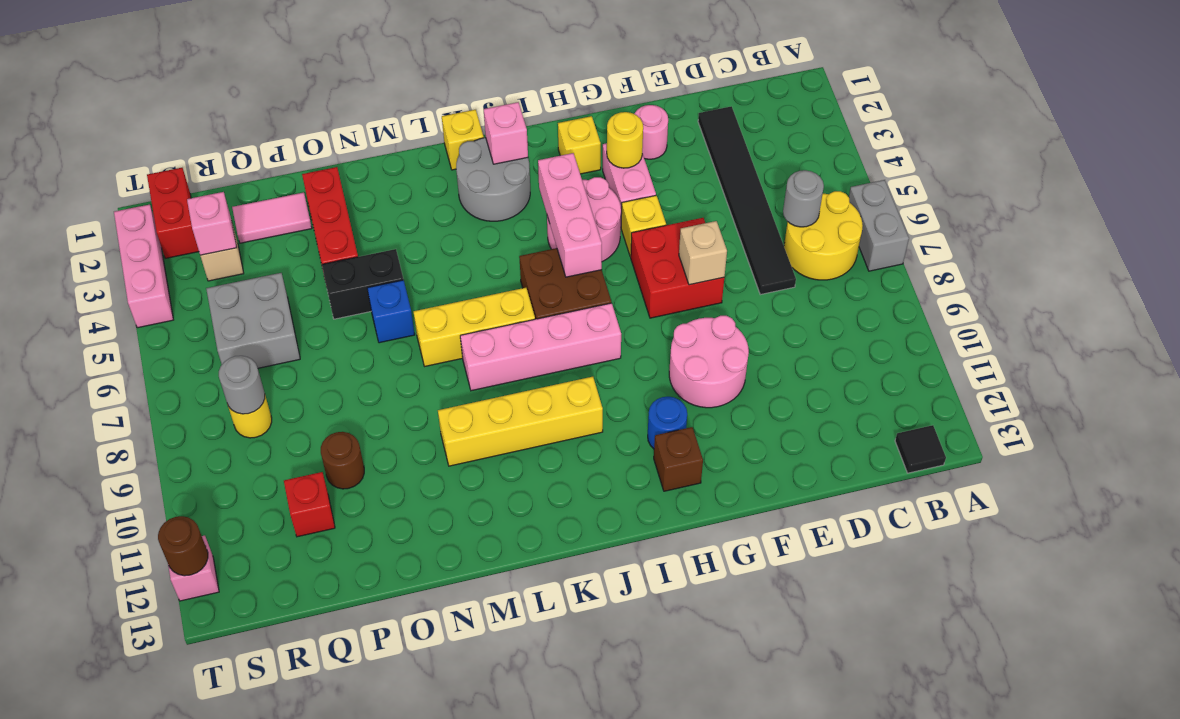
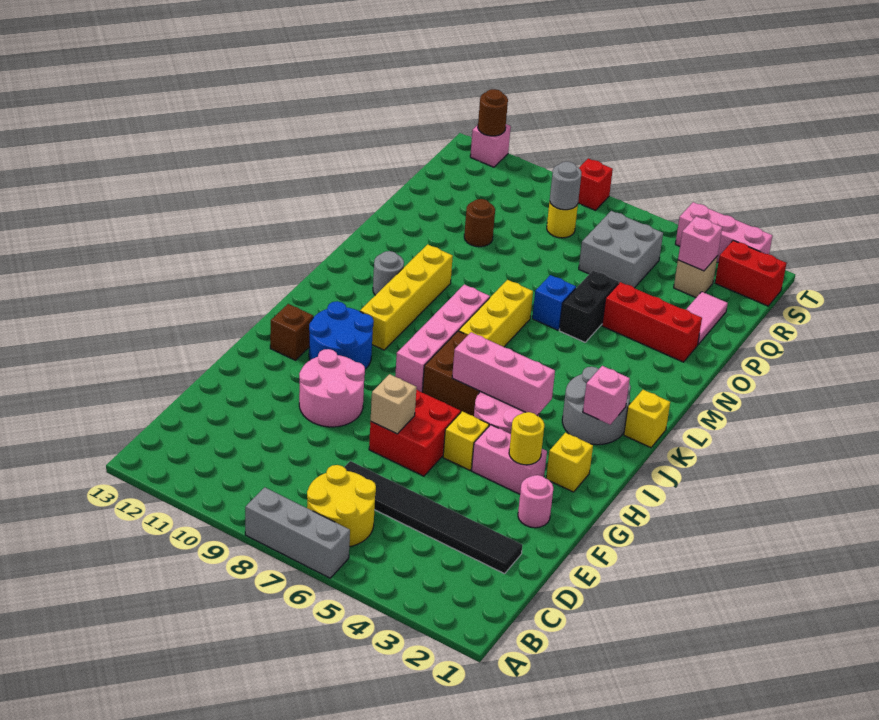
grey 1x2 brick [849,180,909,271] -> grey 1x3 brick [245,487,350,578]
black 1x1 tile [895,425,946,473] -> none
grey 1x1 round brick [783,170,824,227] -> grey 1x1 round brick moved to [373,251,404,295]
blue 1x1 round brick [648,397,687,449] -> blue 2x2 round brick [309,301,374,369]
red 1x1 brick [284,472,335,537] -> red 1x1 brick moved to [578,158,613,210]

